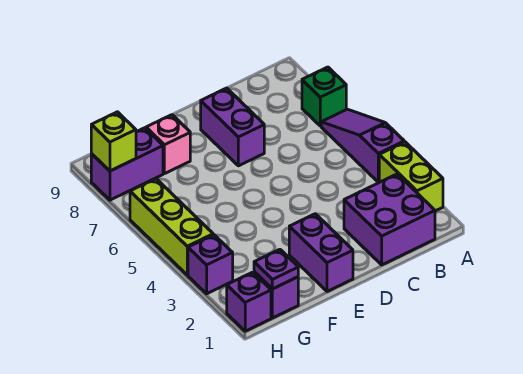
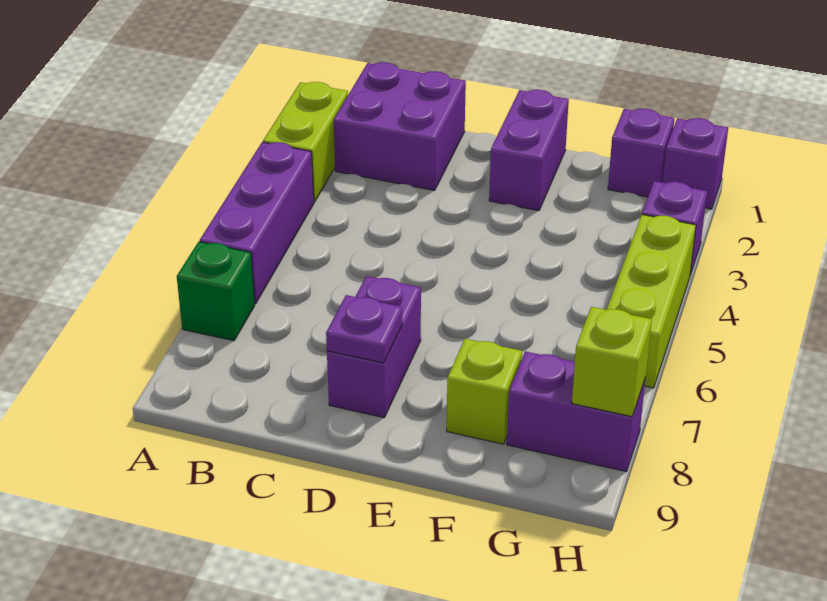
purple 1x3 slope [321,109,404,182] -> purple 1x3 brick [200,142,314,304]
pink 1x1 brick [146,115,190,174] -> lime 1x1 brick [447,339,522,444]
purple 1x1 plate [254,249,298,289] -> purple 1x1 plate moved to [326,295,402,363]

